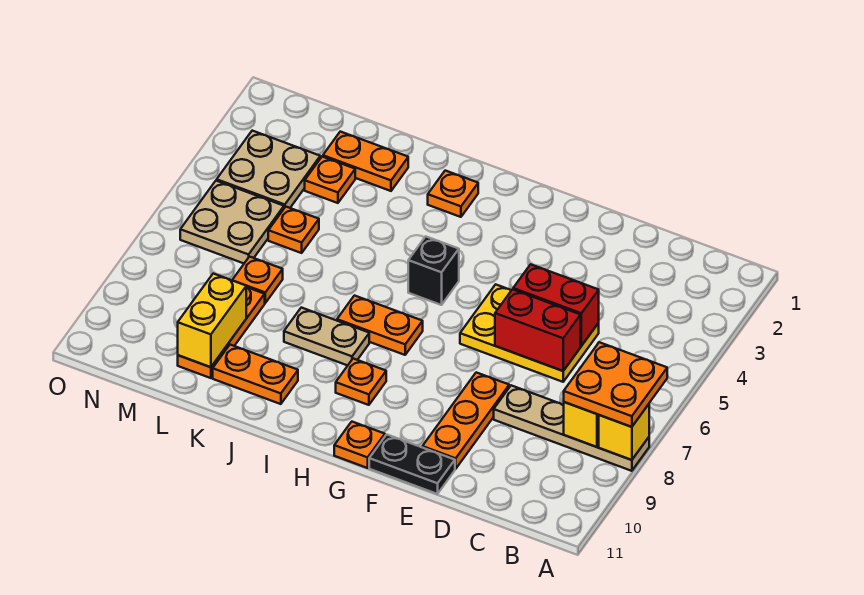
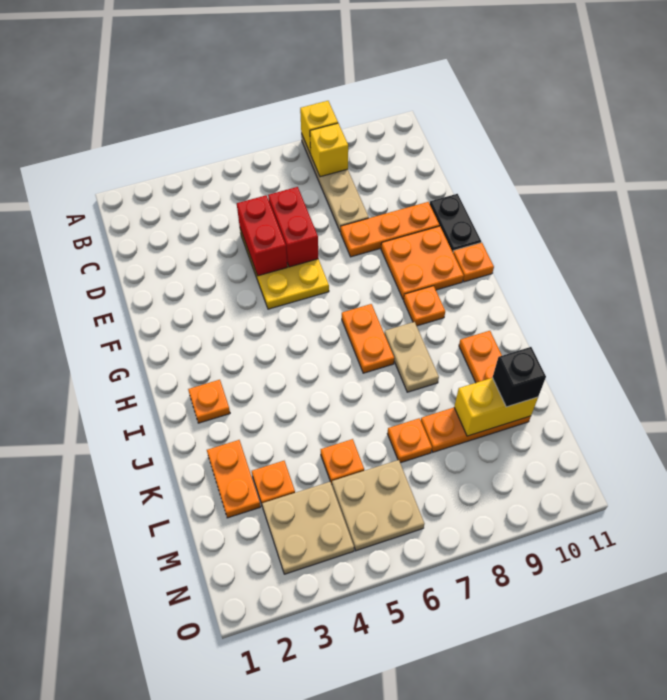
orange 2x2 plate [564,342,667,427] -> orange 2x2 plate moved to [381,226,464,300]
black 1x1 brick [408,237,459,305] -> black 1x1 brick moved to [492,347,546,407]

